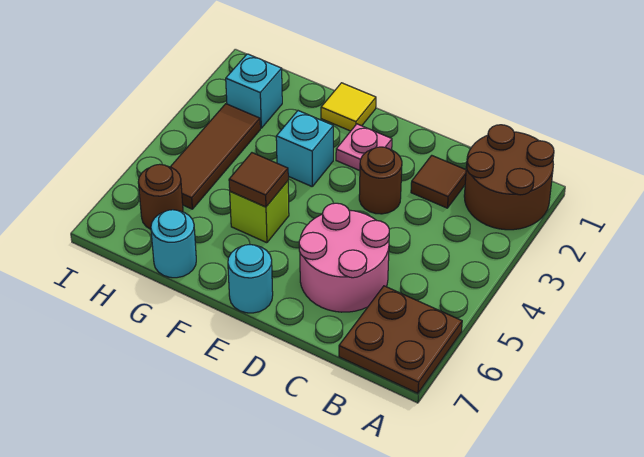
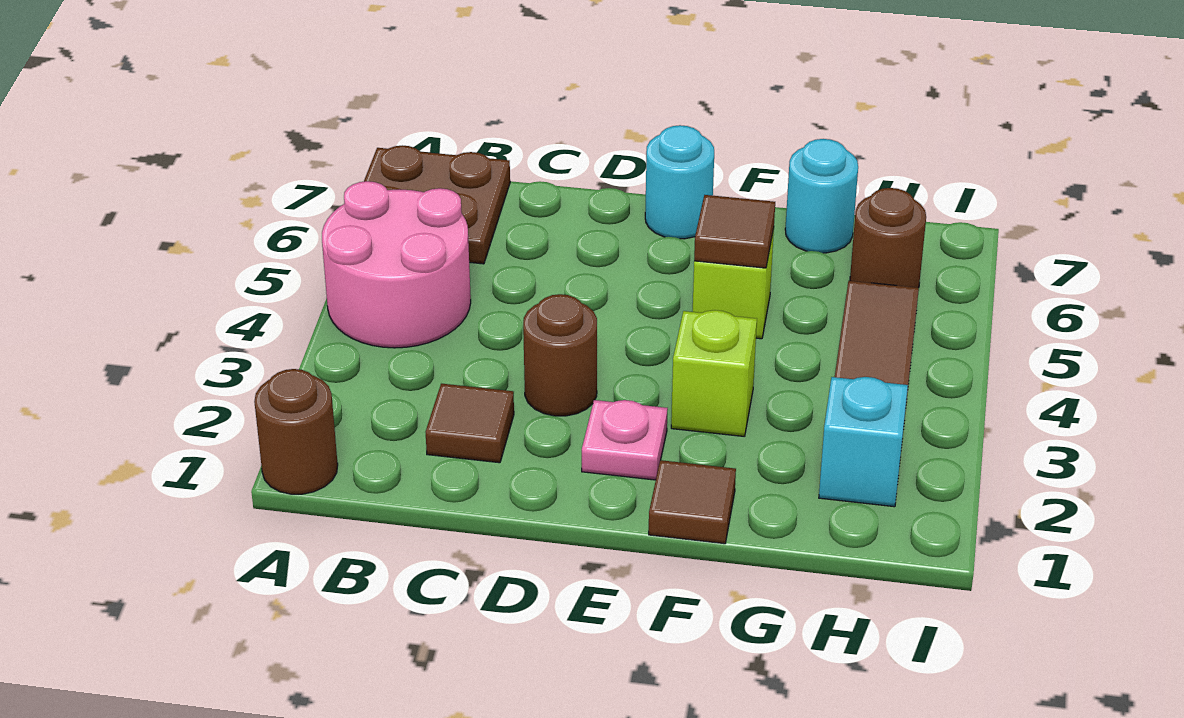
brown 2x2 round brick [464,125,554,230] -> brown 1x1 round brick [254,369,338,494]
pink 2x2 round brick [299,203,389,312] -> pink 2x2 round brick moved to [322,181,471,348]
yellow 1x1 tile [321,83,376,131] -> brown 1x1 tile [649,460,736,544]
cyan 1x1 brick [276,111,333,186] -> lime 1x1 brick [671,310,757,436]

